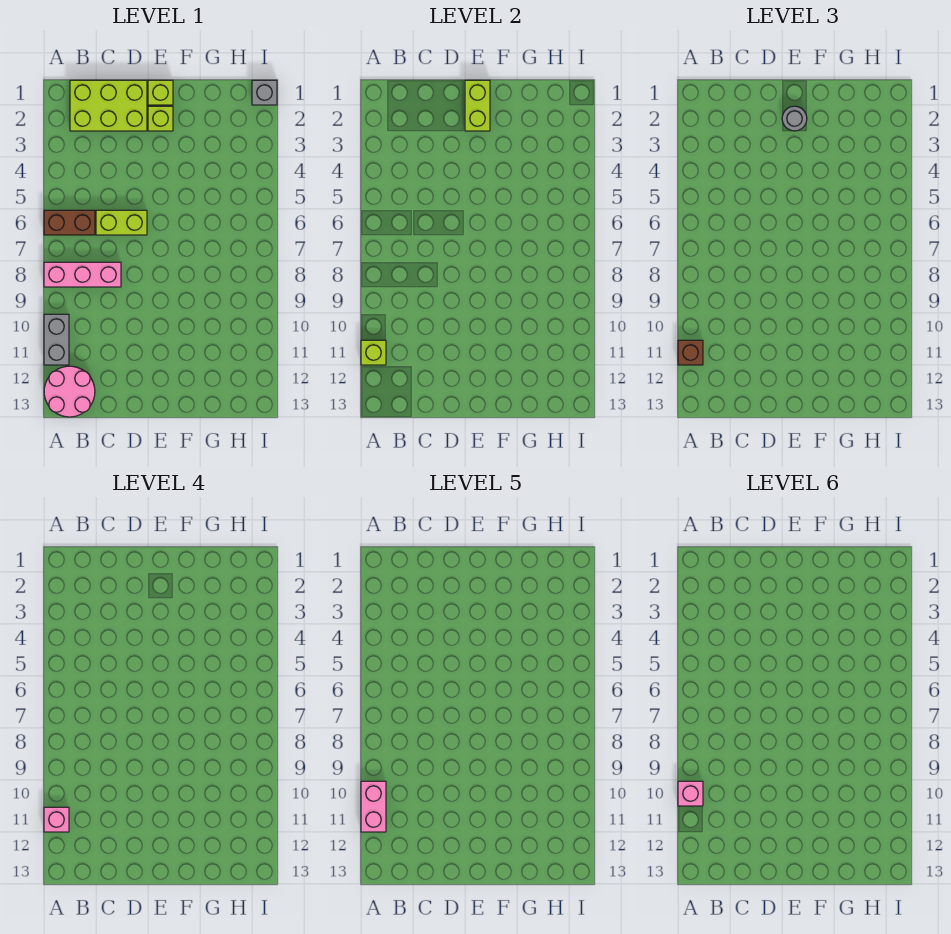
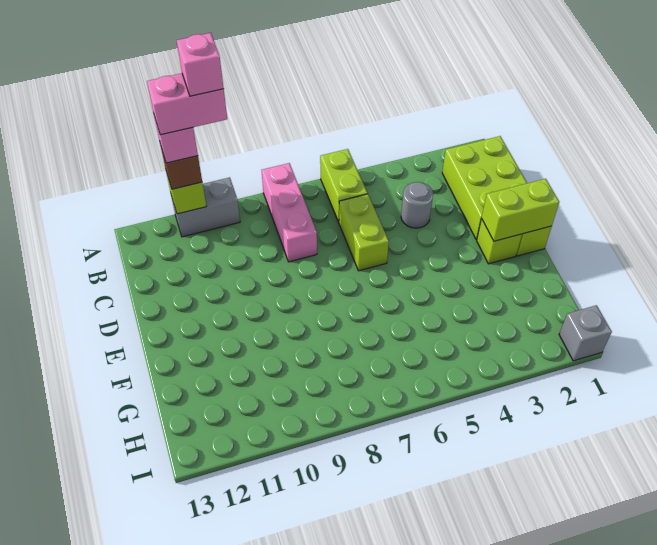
brown 1x2 brick [44,210,95,235] -> lime 1x2 brick [320,149,367,222]
pink 2x2 round brick [44,366,95,417] -> none
grey 1x1 round brick [782,106,807,131] -> grey 1x1 round brick moved to [401,182,433,228]

